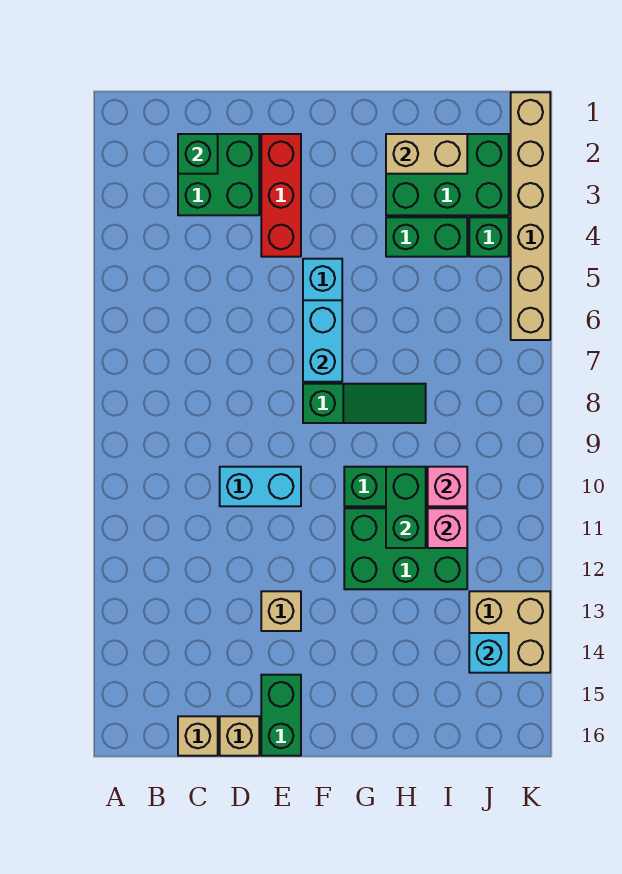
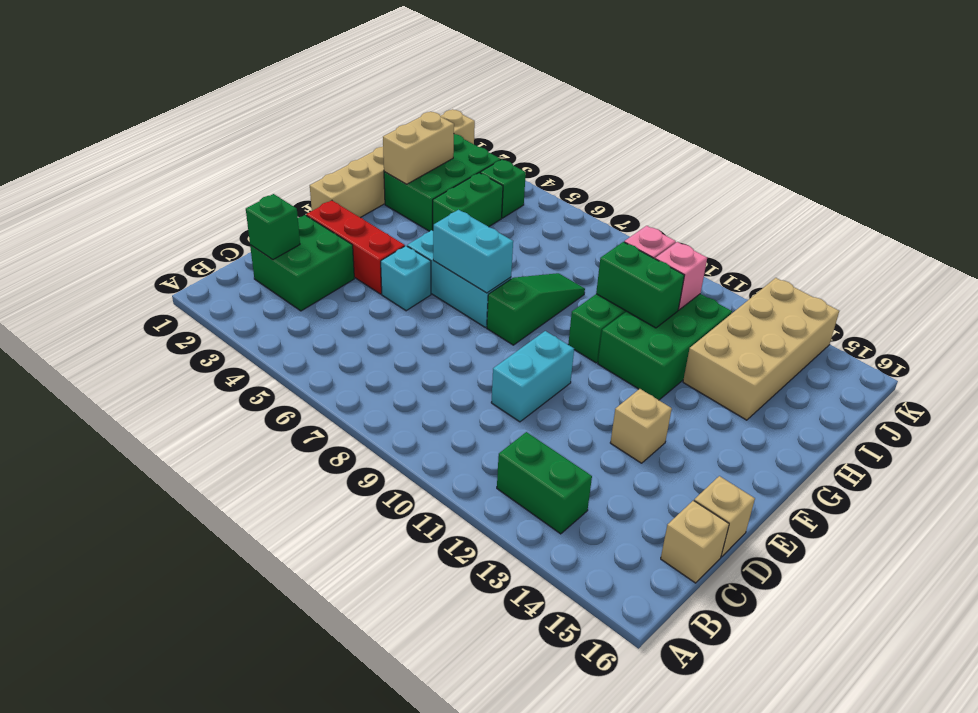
green 1x2 brick [261,675,301,756] -> green 1x2 brick moved to [497,432,592,534]
tan 2x2 brick [469,591,550,673] -> tan 2x4 brick [683,278,839,420]
cyan 1x1 brick [469,633,509,673] -> cyan 1x1 brick moved to [381,246,431,311]
tan 1x6 brick [511,92,550,340] -> tan 1x6 brick turned to [310,109,475,218]

